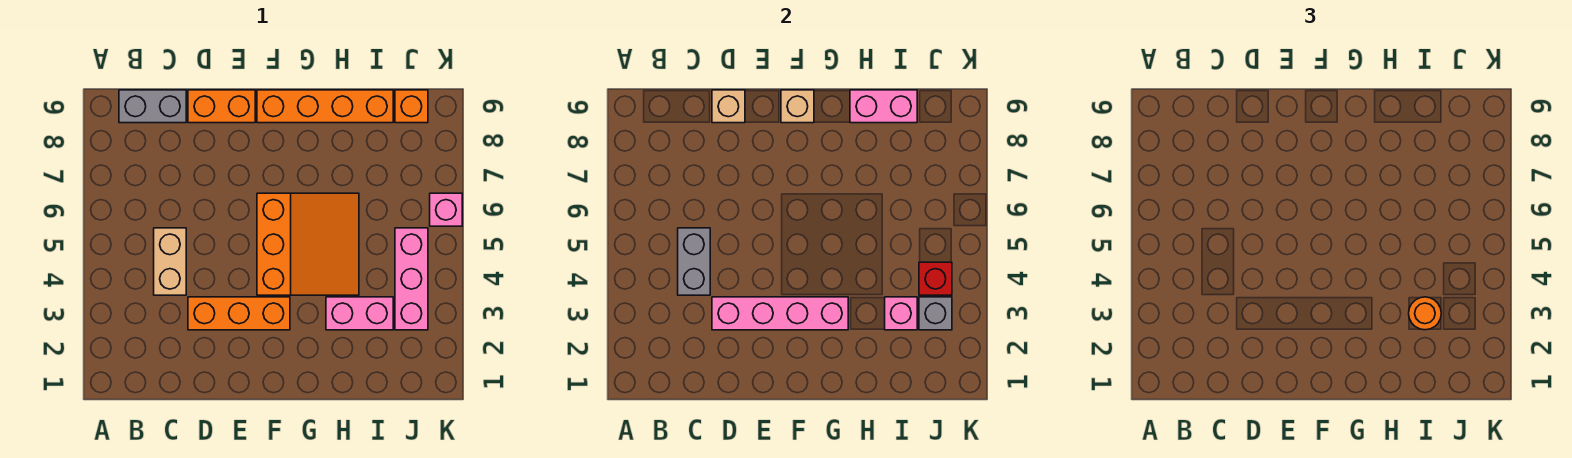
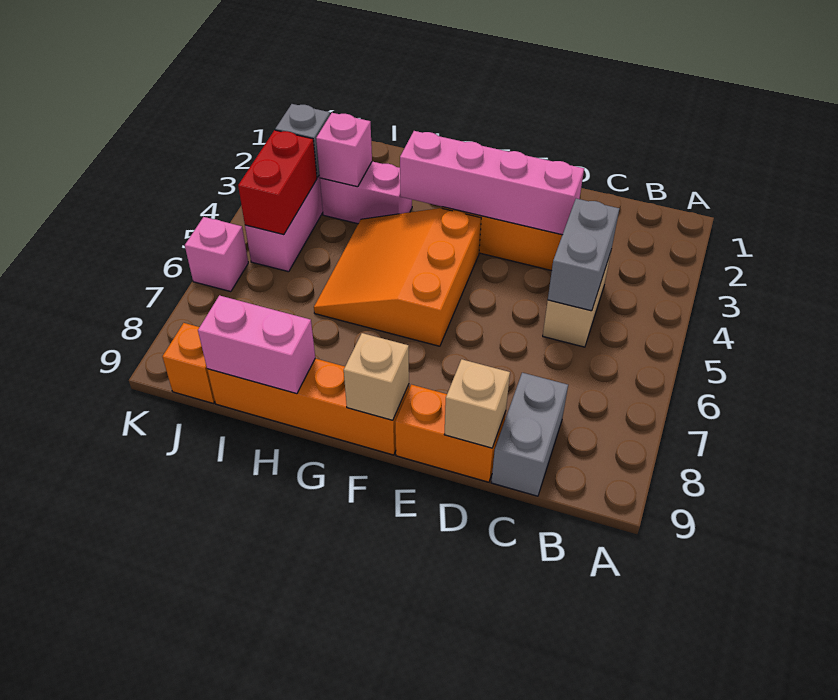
grey 1x2 brick [119,90,186,123] -> grey 1x2 brick turned to [491,373,568,496]
orange 1x1 round brick [1409,297,1441,330] -> none
red 1x1 brick [919,262,952,295] -> red 1x2 brick [238,130,317,235]

